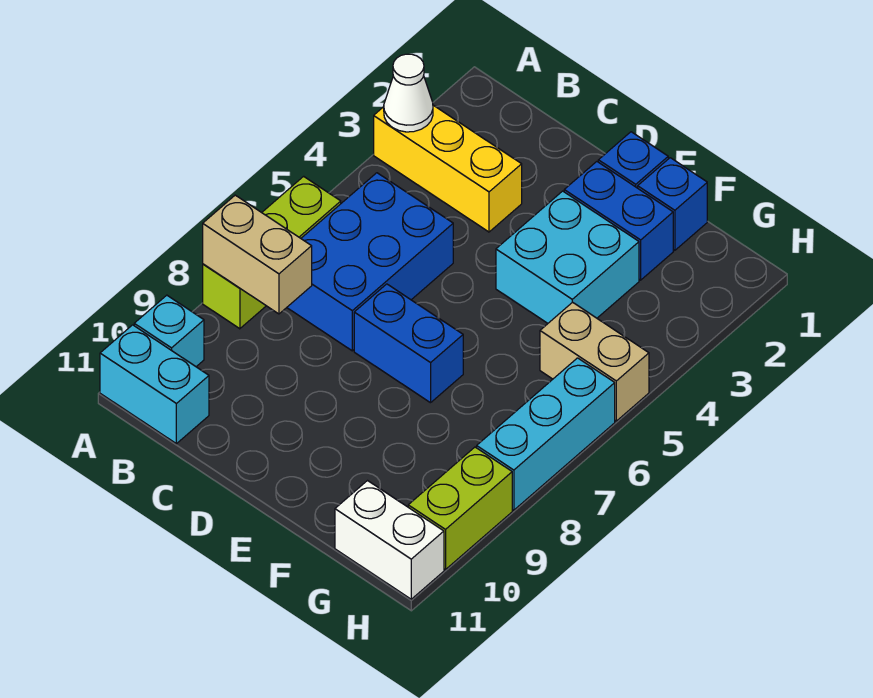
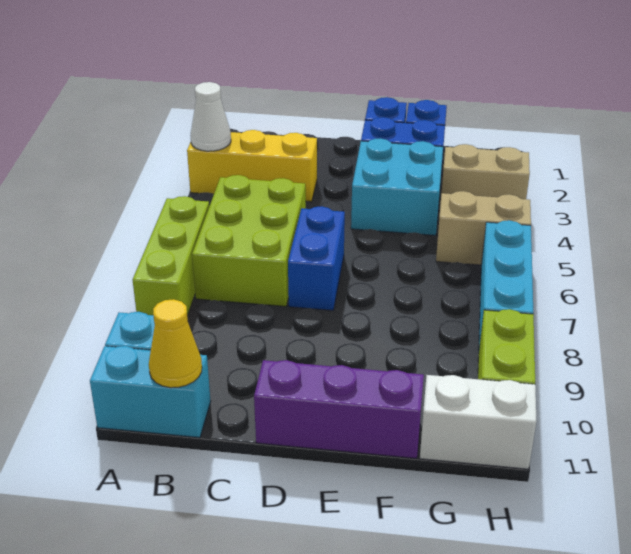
tan 1x2 brick [203,195,312,314] -> tan 1x2 brick moved to [442,144,530,199]
blue 2x3 brick [287,173,453,351] -> lime 2x3 brick [192,175,306,306]
none -> yellow 1x1 cone [149,299,202,388]
blue 1x2 brick [354,284,463,403] -> blue 1x2 brick turned to [288,206,345,310]
none -> purple 1x3 brick [254,360,424,458]

